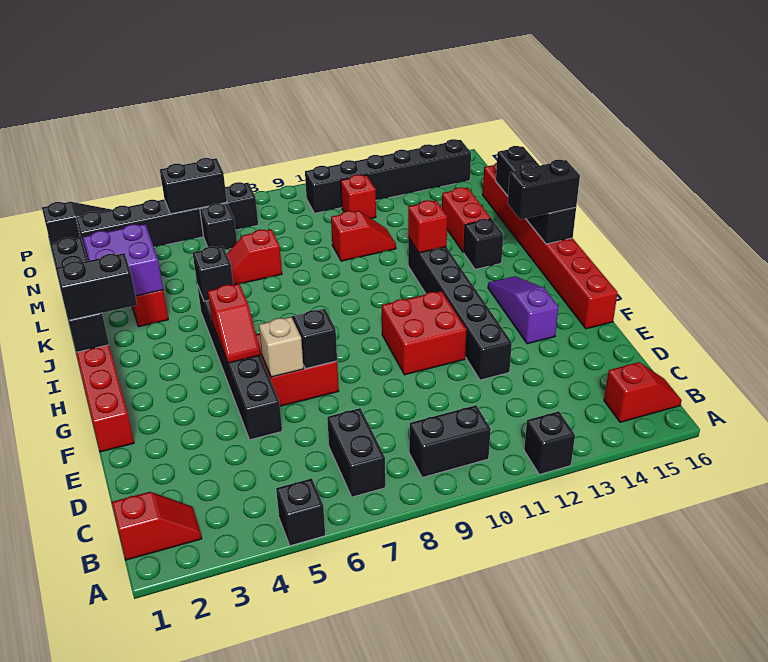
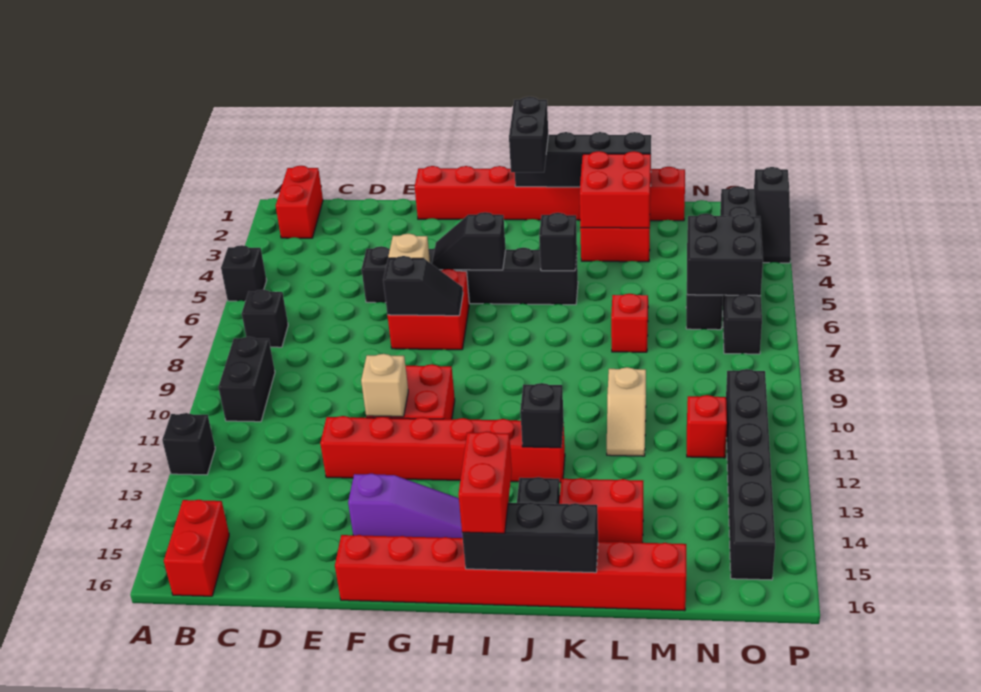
red 1x2 slope [112,492,202,560] -> red 1x2 brick [276,166,323,238]
black 1x2 brick [327,408,385,497] -> black 1x1 brick [242,290,288,347]
red 1x2 slope [604,362,682,422] -> red 1x2 brick [164,500,229,596]
black 1x6 brick [408,237,512,380] -> red 1x6 brick [320,416,565,483]
none -> tan 1x1 brick [361,354,408,417]
red 1x2 slope [208,284,260,363] -> black 1x2 slope [432,212,506,270]
black 1x2 brick [508,160,580,220] -> red 1x2 brick [458,432,512,533]
black 1x4 brick [496,146,576,244] -> black 1x3 brick [462,502,598,573]
red 1x1 brick [408,200,447,253] -> black 1x1 brick [520,383,564,448]
purple 2x2 brick [83,224,163,296] -> red 2x2 brick [580,151,651,228]
red 1x2 slope [331,211,396,261] -> tan 1x2 slope [607,367,646,456]
black 1x2 brick [160,158,227,214] -> black 2x2 brick [687,214,763,296]

